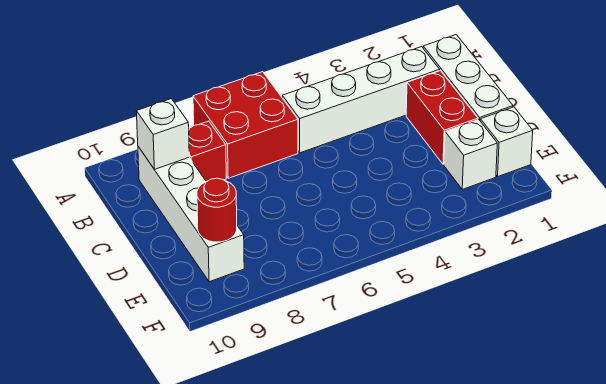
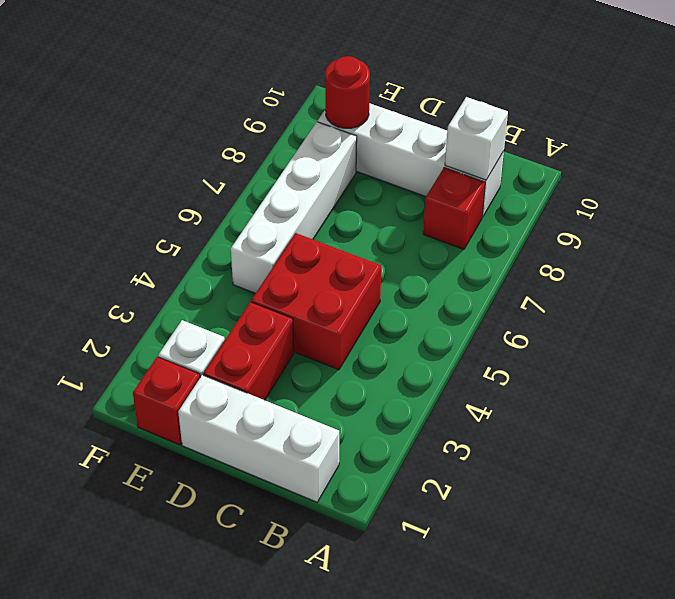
red 2x2 brick [193,72,298,178] -> red 2x2 brick moved to [251,233,381,370]
white 1x4 brick [282,47,440,153] -> white 1x4 brick moved to [231,122,357,294]
red 1x2 brick [406,71,478,164] -> red 1x2 brick turned to [203,302,294,400]
white 1x1 brick [480,107,533,176] -> red 1x1 brick [133,357,200,445]

